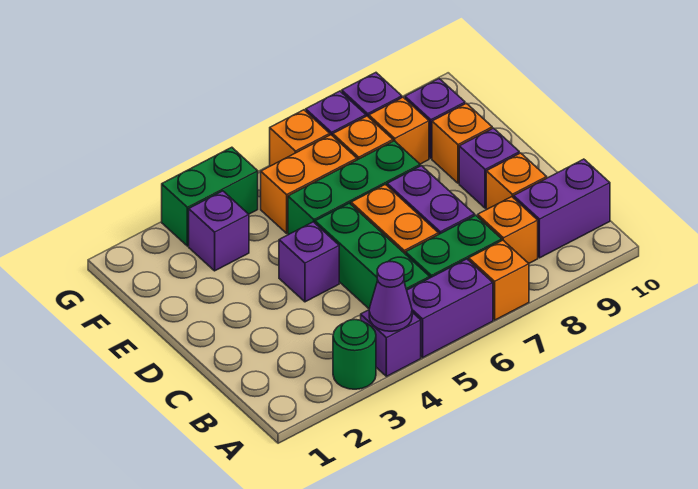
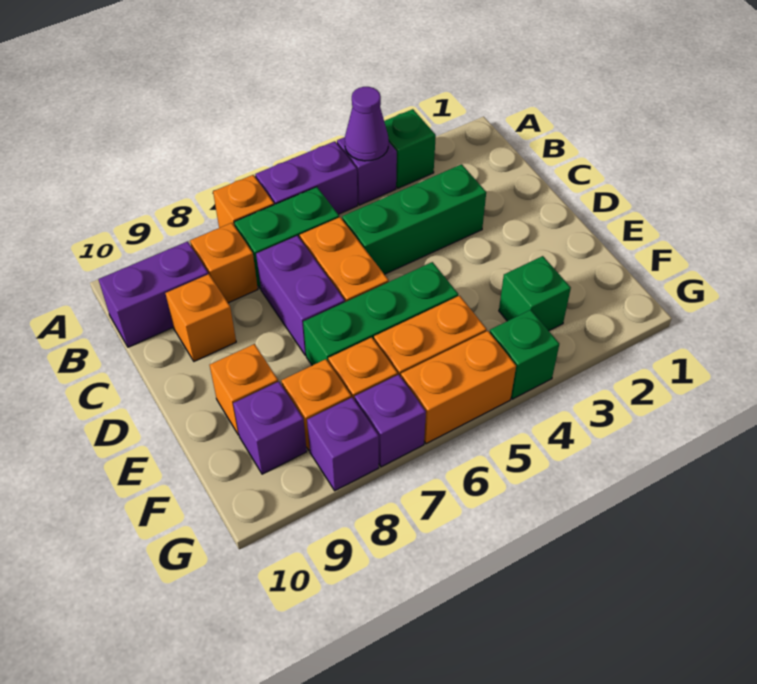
green 1x1 round brick [333,320,376,389] -> green 1x1 brick [384,109,436,188]
green 1x3 brick [315,203,430,309] -> green 1x3 brick turned to [342,164,486,274]
purple 1x1 brick [279,222,339,302] -> none
purple 1x1 brick [459,128,519,208] -> none
purple 1x1 brick [189,191,249,271] -> green 1x1 brick [499,256,571,331]
green 1x2 brick [162,147,258,246] -> green 1x1 brick [490,310,559,399]
orange 1x1 brick [270,110,330,166] -> orange 1x2 brick [401,331,516,444]

